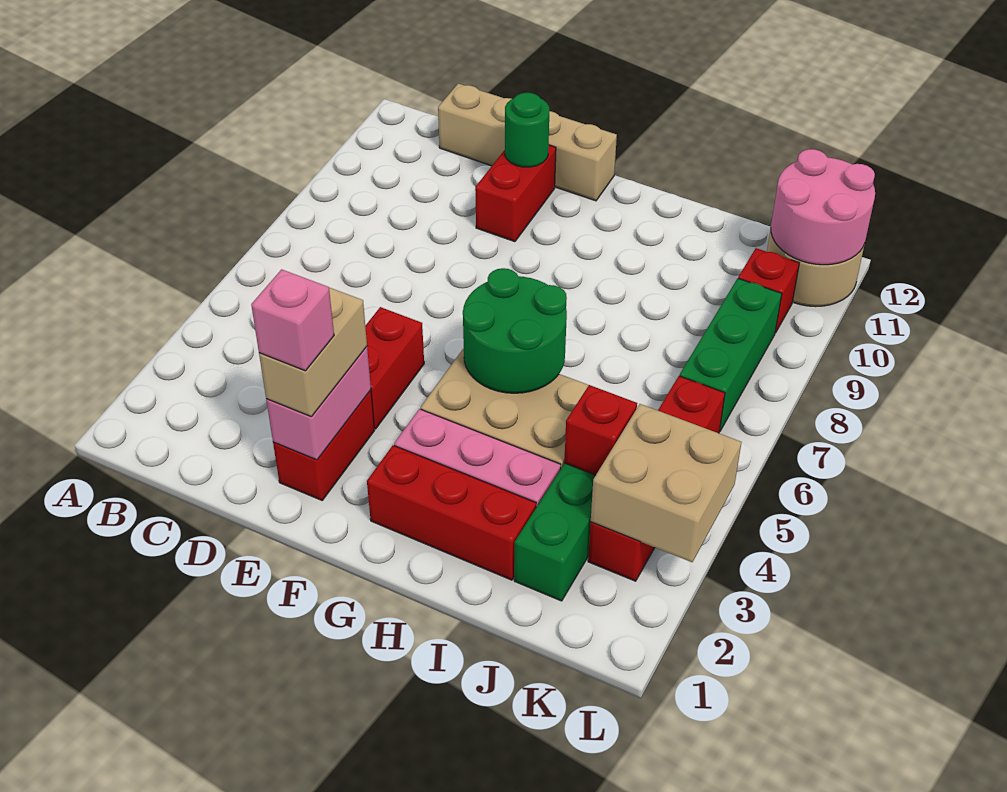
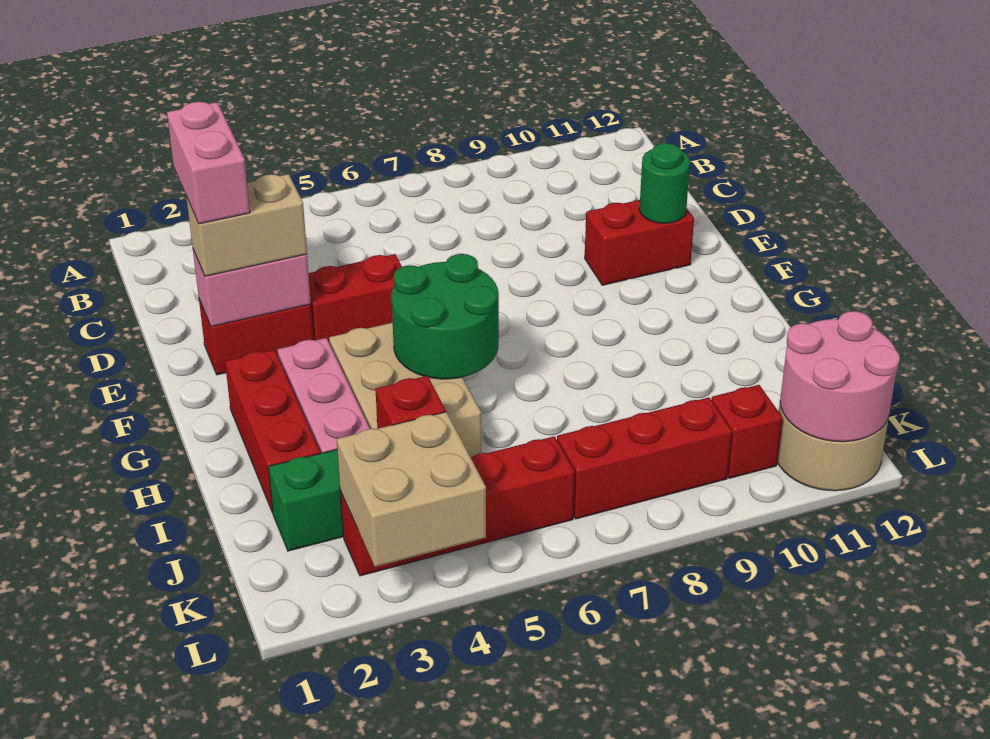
tan 1x4 brick [438,83,617,201] -> none
pink 1x1 brick [251,269,334,371] -> pink 1x2 brick [167,102,250,224]
green 1x3 brick [680,279,782,432] -> red 1x3 brick [557,397,732,519]

